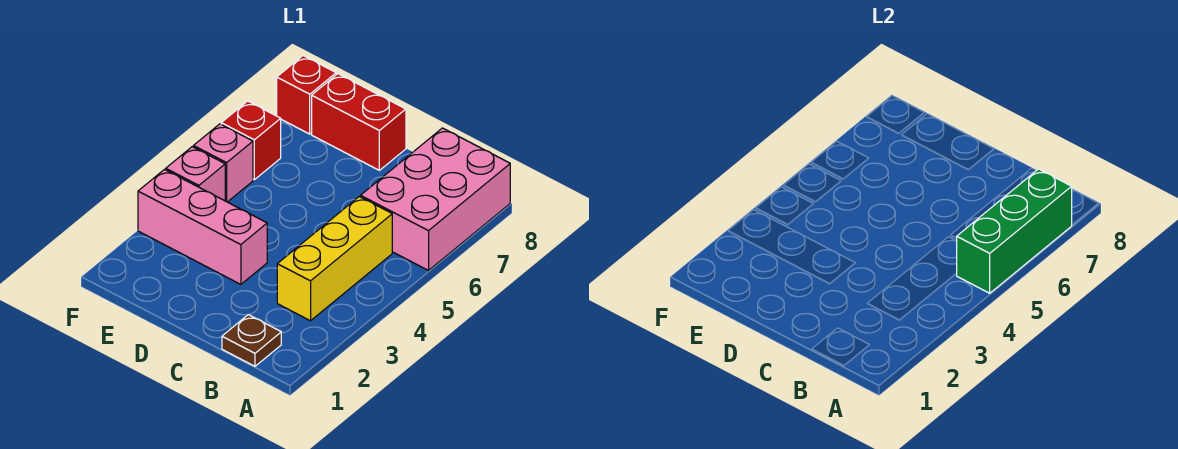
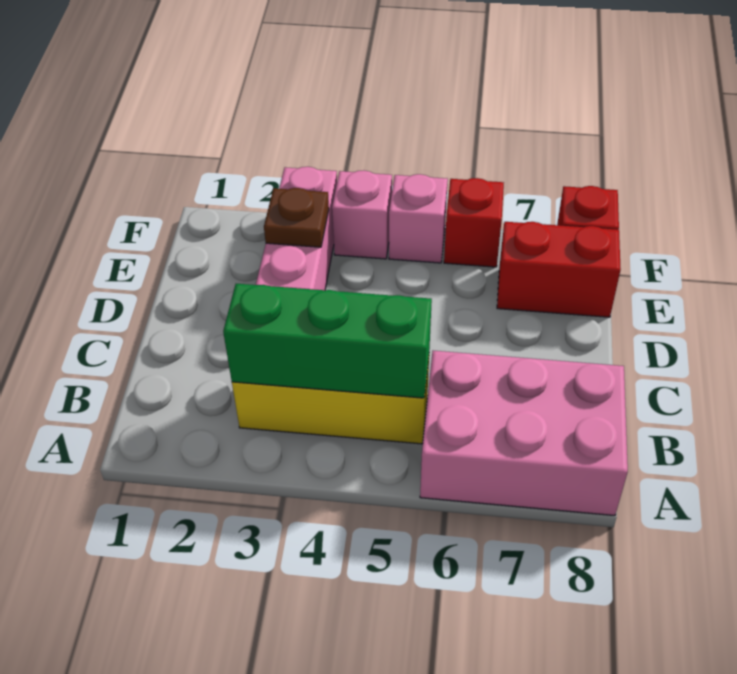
green 1x3 brick [957,169,1072,293] -> green 1x3 brick moved to [223,284,432,398]
brown 1x1 plate [222,315,281,366] -> brown 1x1 plate moved to [264,188,329,247]
red 1x2 brick [312,74,406,170] -> red 1x2 brick turned to [497,222,621,317]

